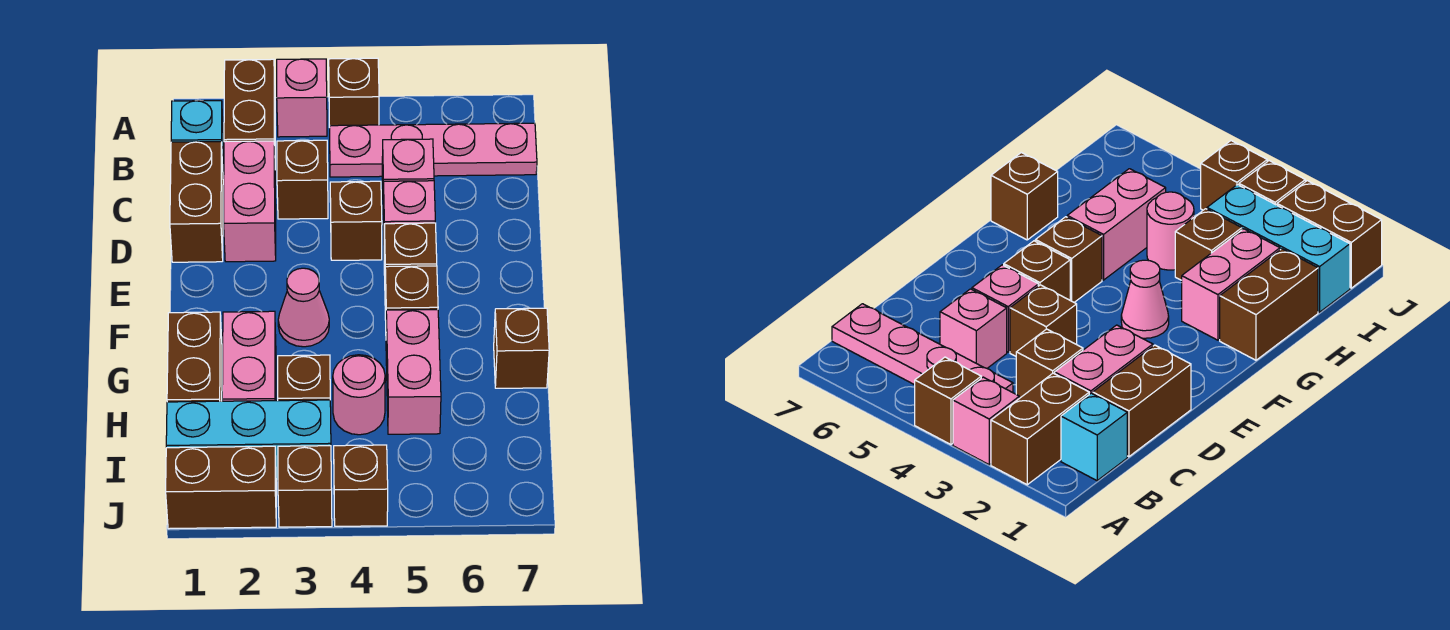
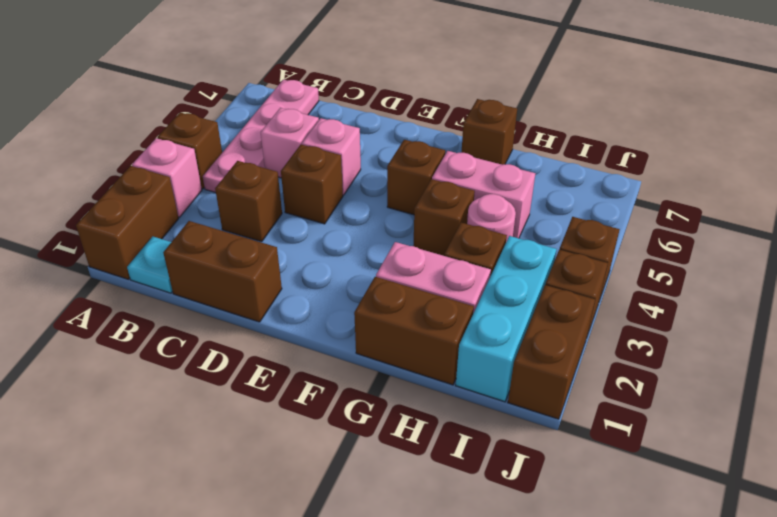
brown 1x2 brick [224,59,275,146] -> brown 1x2 brick turned to [76,166,179,279]
cyan 1x1 brick [171,101,223,164] -> cyan 1x1 plate [127,236,173,293]
pink 1x2 brick [224,141,276,262] -> none
brown 1x1 brick [384,223,437,275] -> brown 1x1 brick moved to [413,179,475,256]
pink 1x1 cone [278,268,329,347] -> none

